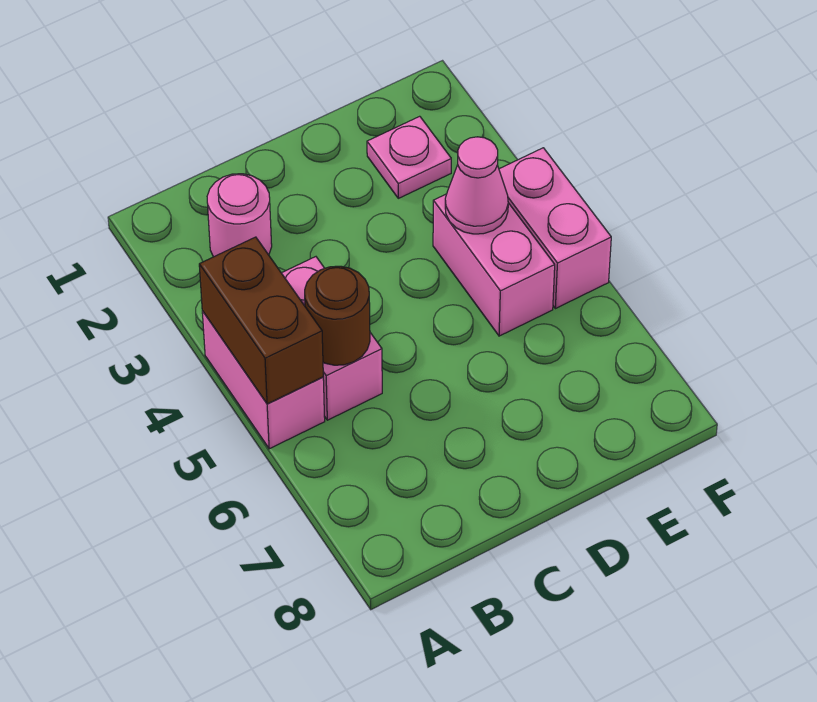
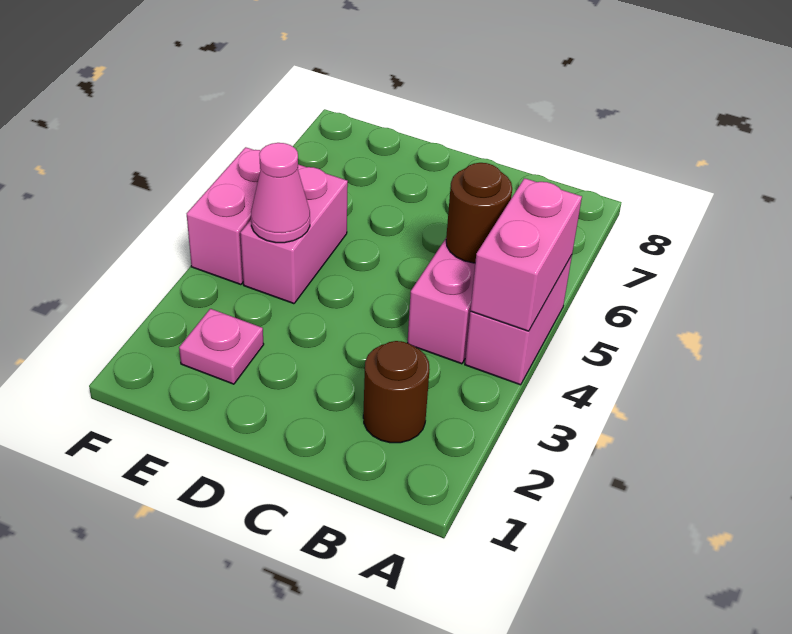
brown 1x2 brick [199,237,323,404] -> pink 1x2 brick [470,178,582,331]
pink 1x1 round brick [207,174,272,257] -> brown 1x1 round brick [363,341,430,443]

